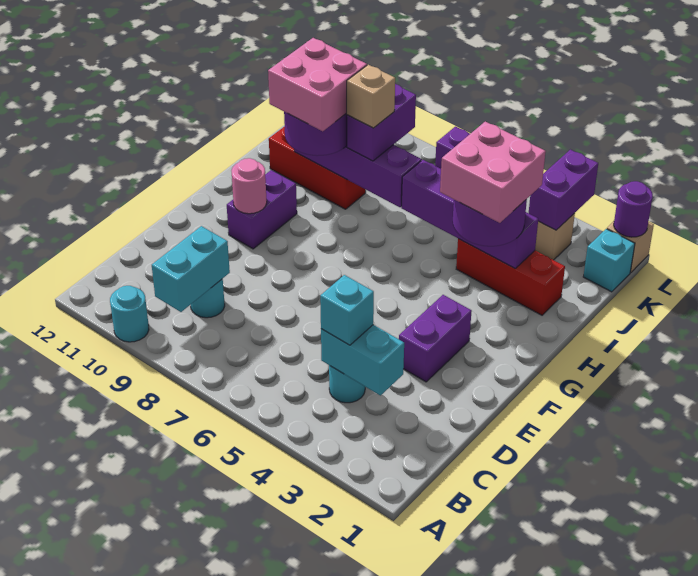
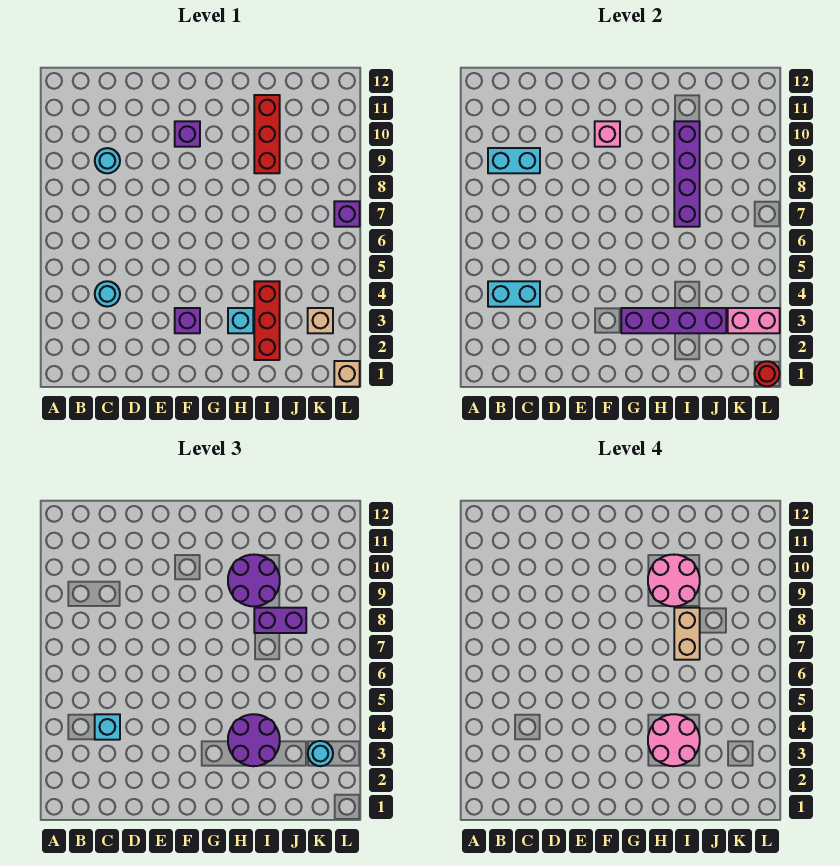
cyan 1x1 round brick [110,286,149,342] -> cyan 1x1 round brick moved to [308,741,333,766]
cyan 1x2 brick [321,325,404,396] -> cyan 1x2 brick turned to [488,281,540,307]
purple 1x2 brick [399,295,472,382] -> purple 1x1 brick [175,308,200,333]
purple 1x2 brick [227,170,297,249] -> purple 1x1 brick [175,121,200,147]
pink 1x1 round brick [231,158,267,214] -> pink 1x1 brick [595,121,620,147]
pink 2x2 brick [440,122,546,223] -> pink 2x2 round brick [648,714,700,766]
pink 2x2 brick [268,38,367,131] -> pink 2x2 round brick [648,555,700,606]
purple 1x4 brick [401,160,538,268] -> purple 1x4 brick turned to [621,308,726,333]
tan 1x1 brick [347,65,395,128] -> tan 1x2 brick [674,608,700,660]
cyan 1x1 brick [583,229,635,292] -> cyan 1x1 brick moved to [228,308,253,333]
purple 1x2 brick [529,150,598,230] -> pink 1x2 brick [728,308,780,333]
purple 1x1 round brick [614,181,653,237] -> red 1x1 round brick [754,361,780,386]

